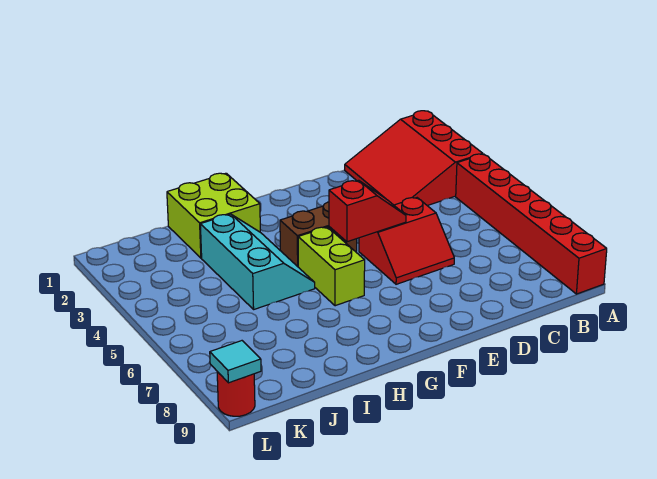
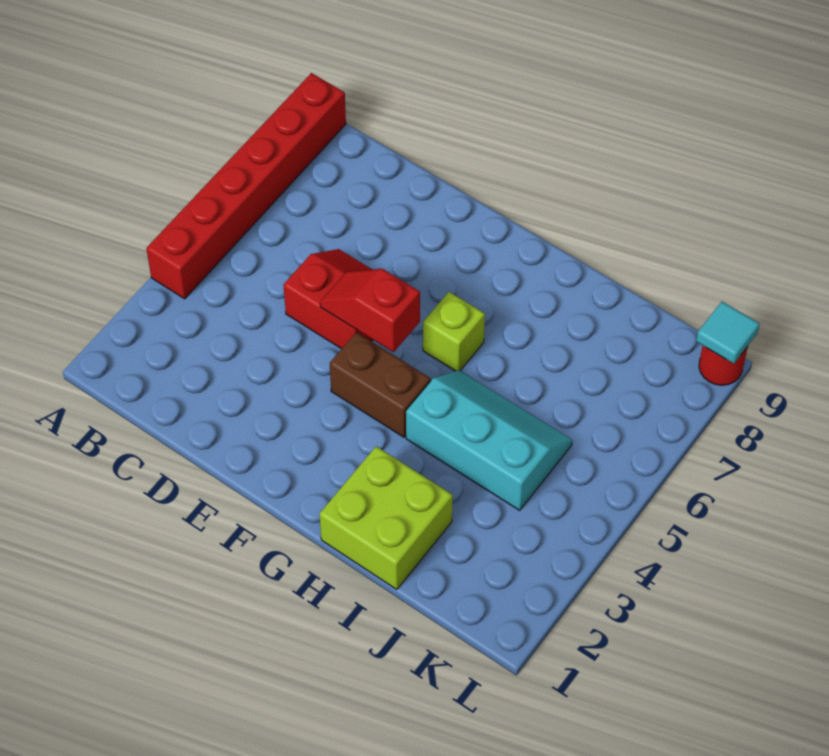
red 3x3 slope [345,111,483,206] -> none
lime 1x2 brick [298,227,365,306] -> lime 1x1 brick [423,292,485,371]
cyan 2x3 slope [200,214,315,309] -> cyan 2x3 slope turned to [406,370,572,510]

